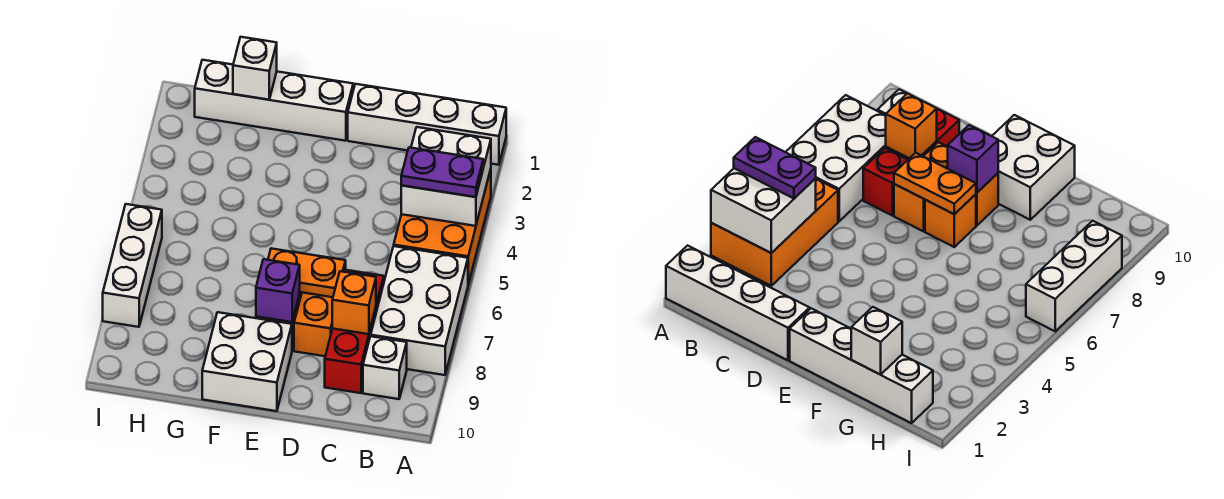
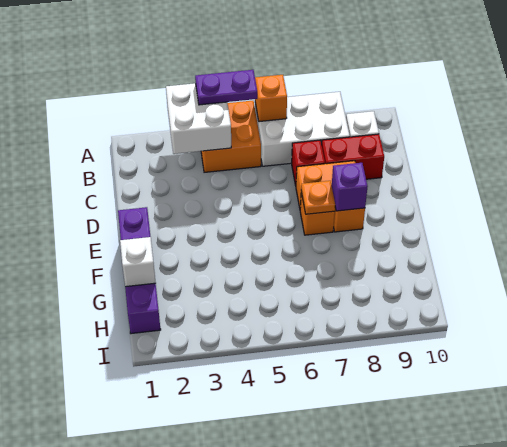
white 1x4 brick [348,84,506,165] -> none
orange 2x3 brick [394,169,491,284] -> orange 2x2 brick [201,101,261,172]
purple 1x2 plate [401,147,483,197] -> purple 1x2 plate turned to [195,70,257,105]
orange 1x1 brick [332,271,376,334] -> orange 1x1 brick moved to [255,75,287,122]
orange 1x2 plate [268,249,346,297] -> orange 1x1 plate [301,181,335,214]
white 1x4 brick [195,60,353,141] -> purple 1x4 brick [118,207,161,334]
white 2x2 brick [202,312,292,411] -> none
white 1x3 brick [103,204,162,327] -> none

